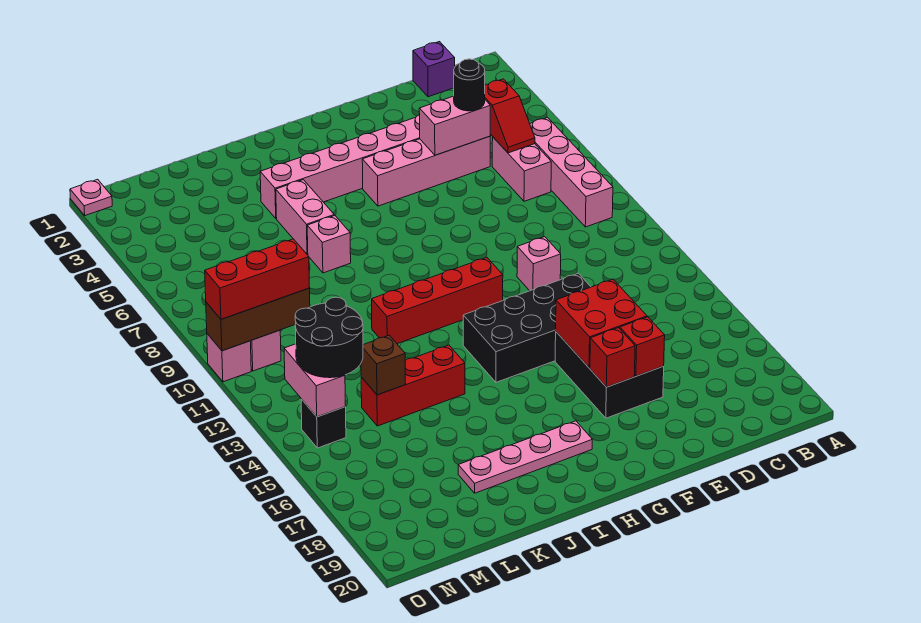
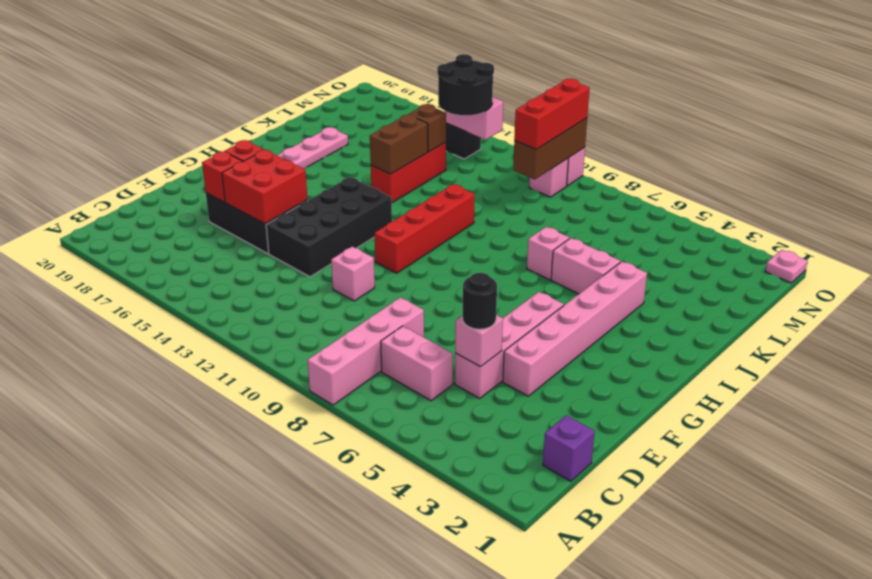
pink 1x4 brick [530,117,613,227] -> pink 1x4 brick turned to [308,297,424,405]
red 1x2 slope [485,79,535,153] -> none
pink 1x2 brick [419,96,490,155] -> pink 1x1 brick [455,315,503,367]
none -> brown 1x2 brick [370,114,428,174]

